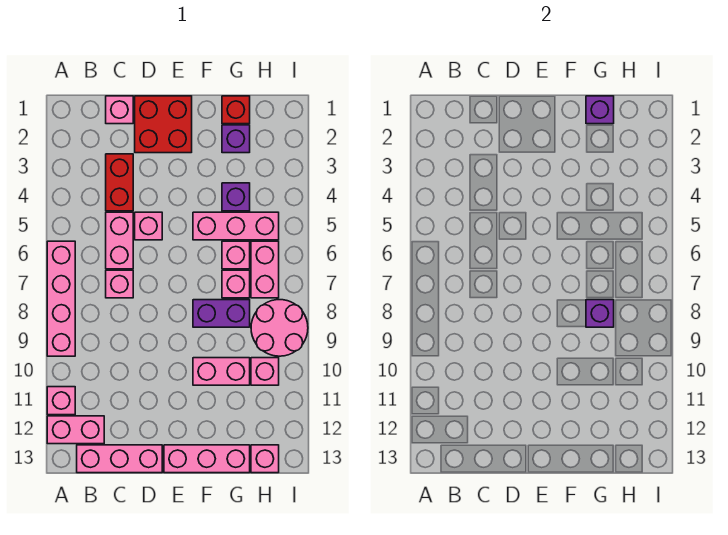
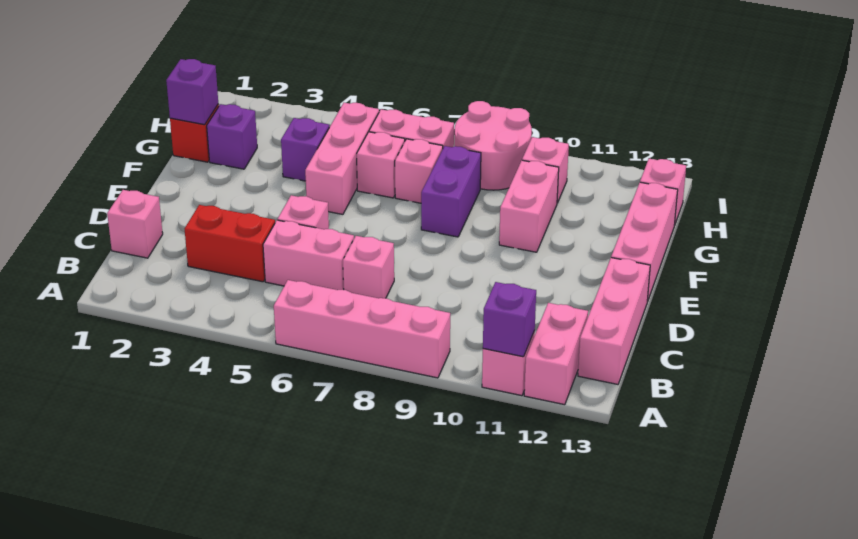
red 2x2 brick [135,96,192,153] -> none
purple 1x1 brick [586,300,614,327] -> purple 1x1 brick moved to [483,282,536,357]

